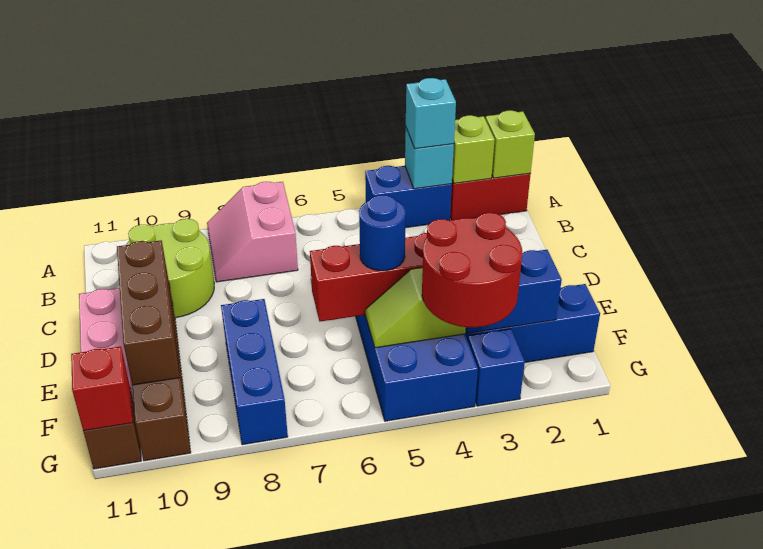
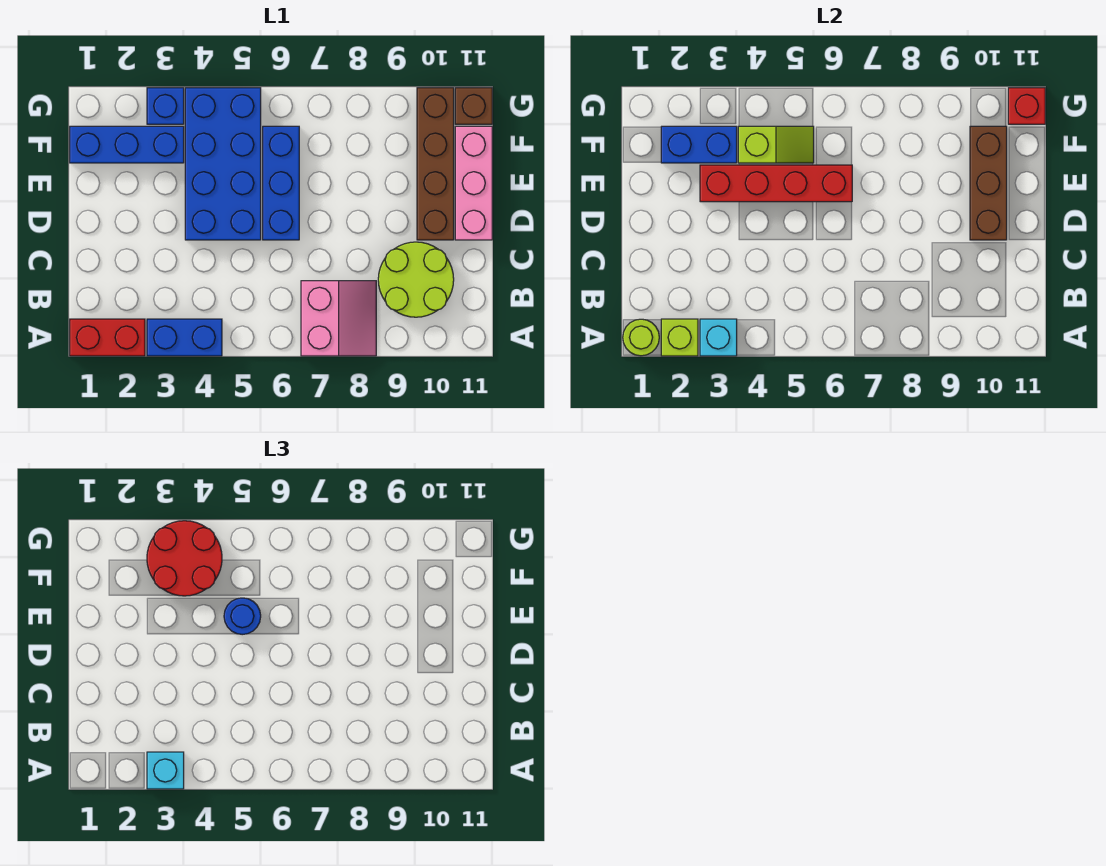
lime 1x1 brick [485,110,535,178] -> lime 1x1 round brick [623,319,659,356]
blue 1x3 brick [221,299,288,445] -> blue 1x3 brick moved to [263,126,299,240]

